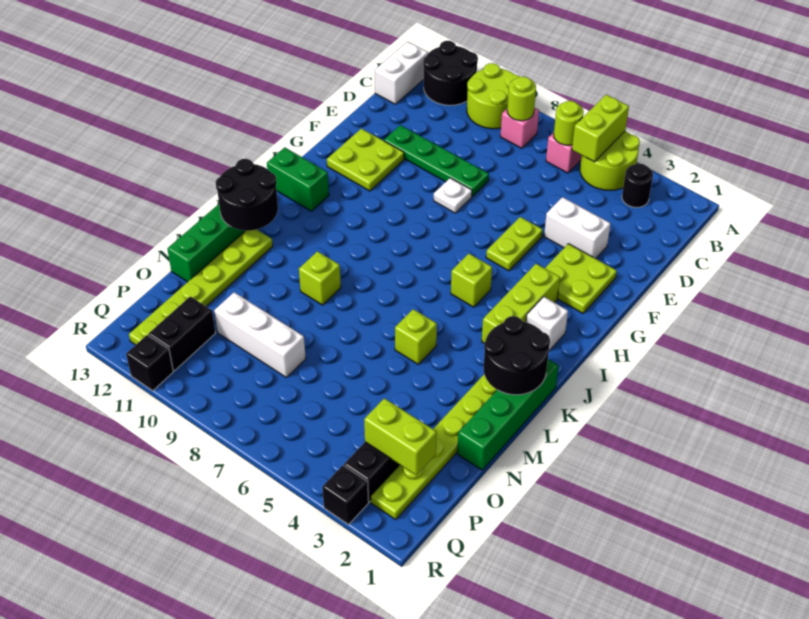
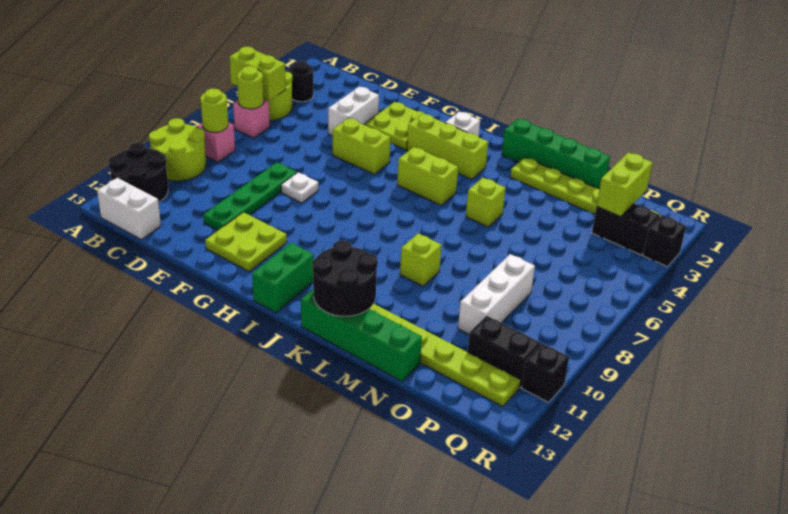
lime 1x2 plate [486,217,543,271] -> lime 1x2 brick [333,118,390,174]
lime 1x1 brick [451,254,492,307] -> lime 1x2 brick [397,147,458,205]
black 2x2 round brick [484,316,550,395] -> none

